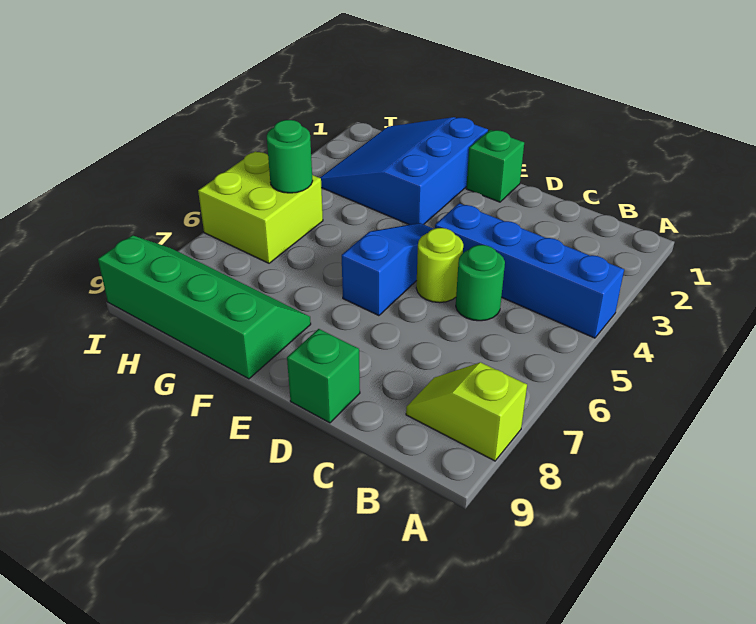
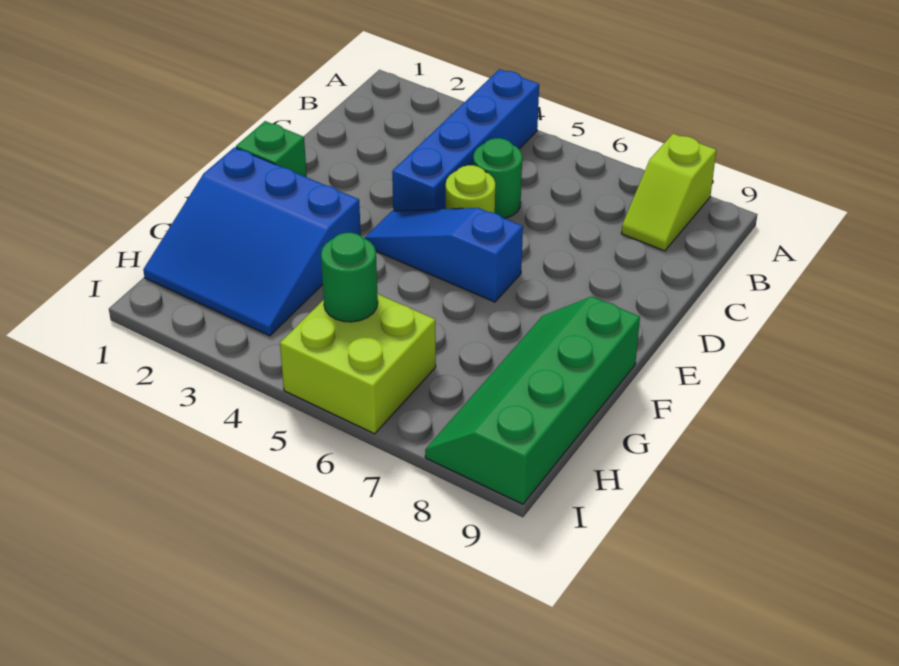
green 1x1 brick [287,329,360,423] -> none

